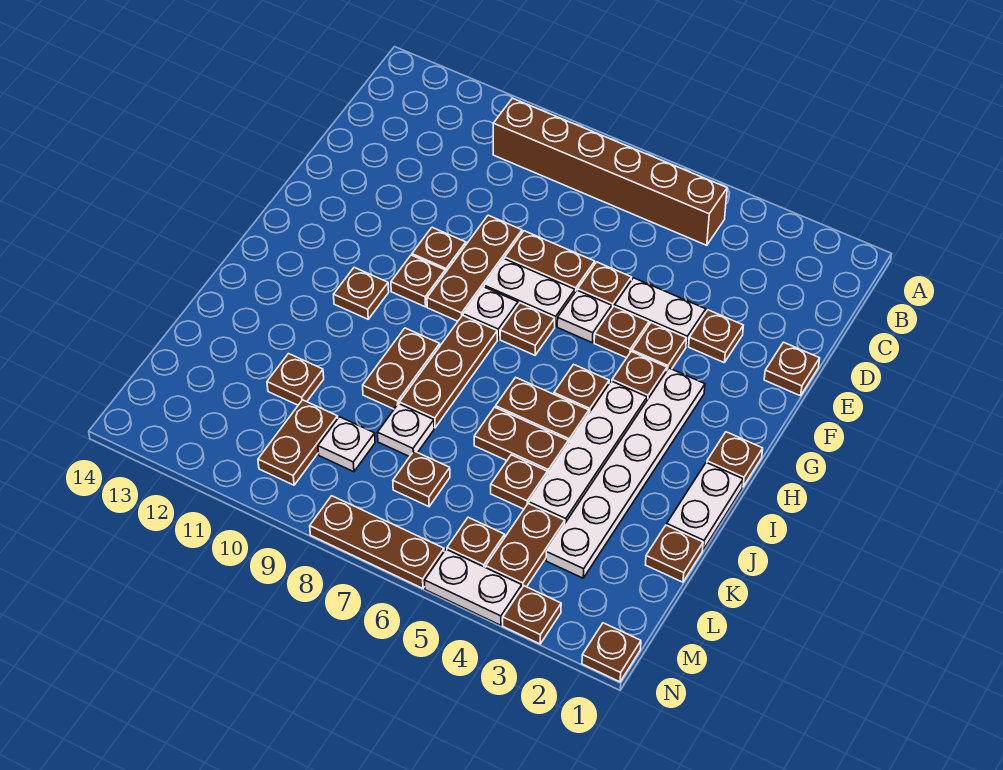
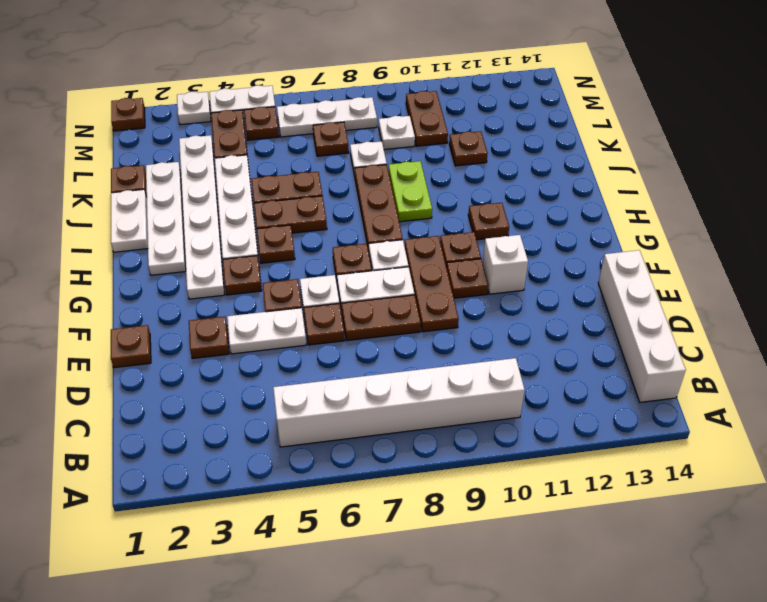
brown 1x6 brick [493,98,727,245] -> white 1x6 brick [273,358,525,447]
none -> white 1x4 brick [598,250,686,402]
brown 1x1 plate [632,323,687,370] -> none
none -> white 1x1 brick [483,235,528,294]
brown 1x1 plate [707,432,763,487] -> none
none -> white 1x4 plate [146,162,186,275]
brown 1x2 plate [363,328,440,409] -> lime 1x2 plate [389,161,432,222]
brown 1x1 plate [491,455,547,509] -> none
none -> white 1x3 plate [277,97,377,137]
brown 1x1 plate [503,586,561,644] -> white 1x1 plate [177,92,211,125]
brown 1x3 plate [310,496,444,588] -> none

